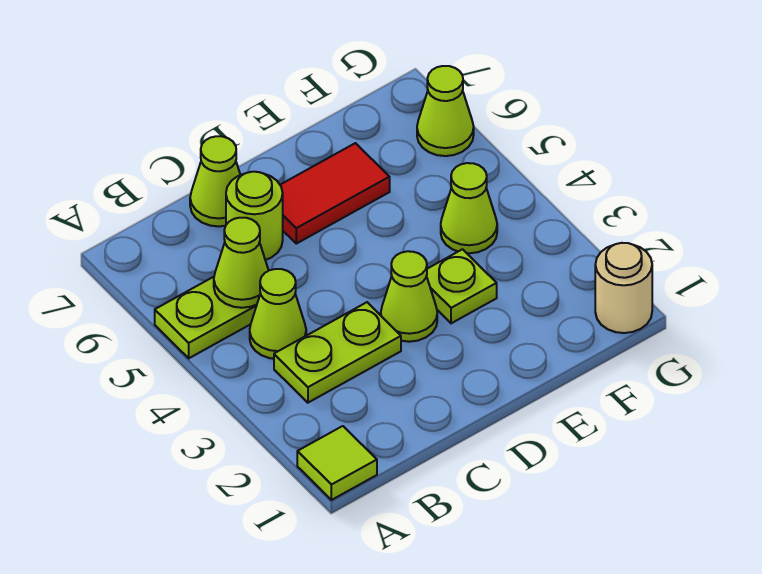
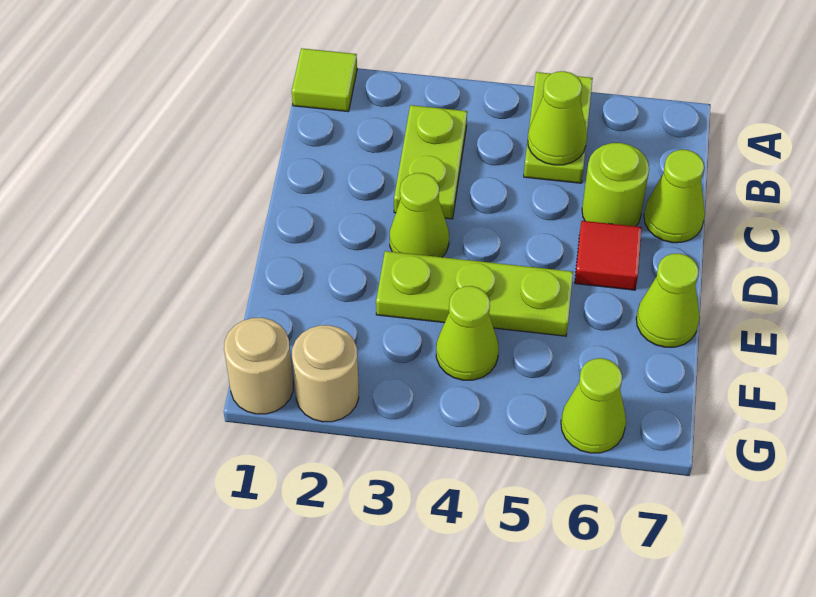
lime 1x1 cone [250,269,306,359] -> lime 1x1 cone moved to [636,253,700,347]
red 1x2 tile [280,143,390,244] -> red 1x1 tile [575,221,642,290]
lime 1x1 plate [427,249,497,323] -> lime 1x3 plate [376,251,573,336]
none -> tan 1x1 round brick [292,325,359,422]

